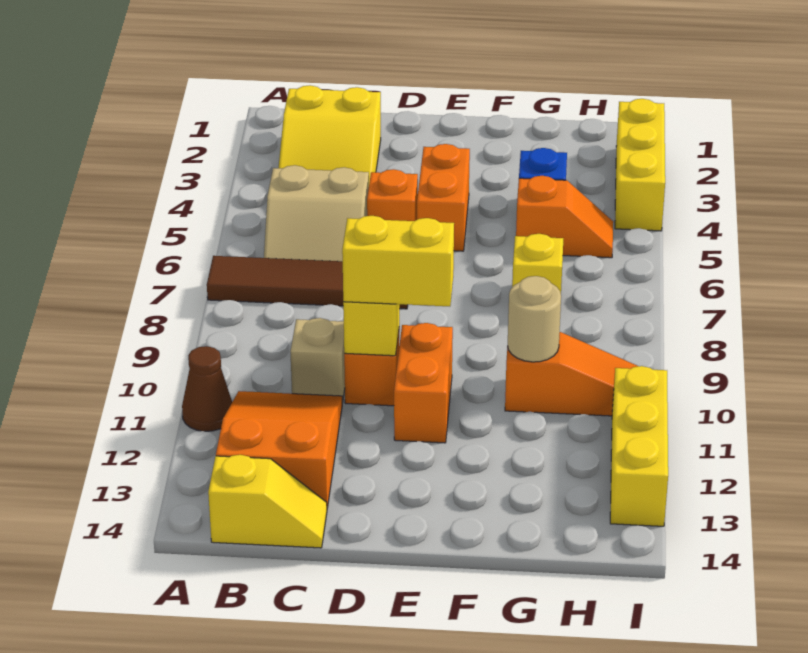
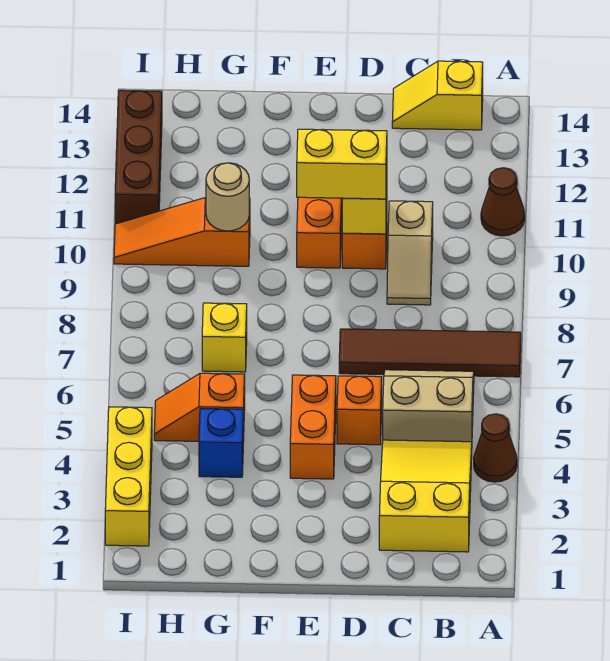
none -> brown 1x1 cone [474,414,517,482]
orange 2x3 slope [216,391,342,508] -> none
yellow 1x3 brick [610,366,668,526] -> brown 1x3 brick [115,90,162,224]

